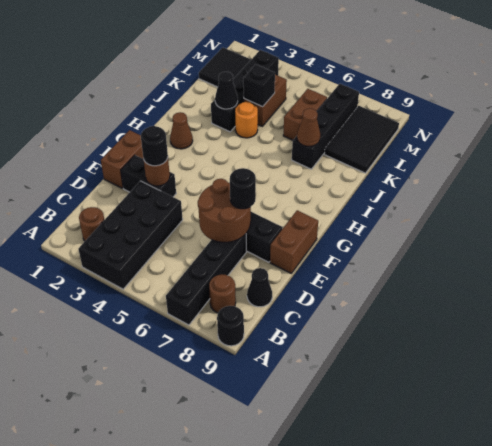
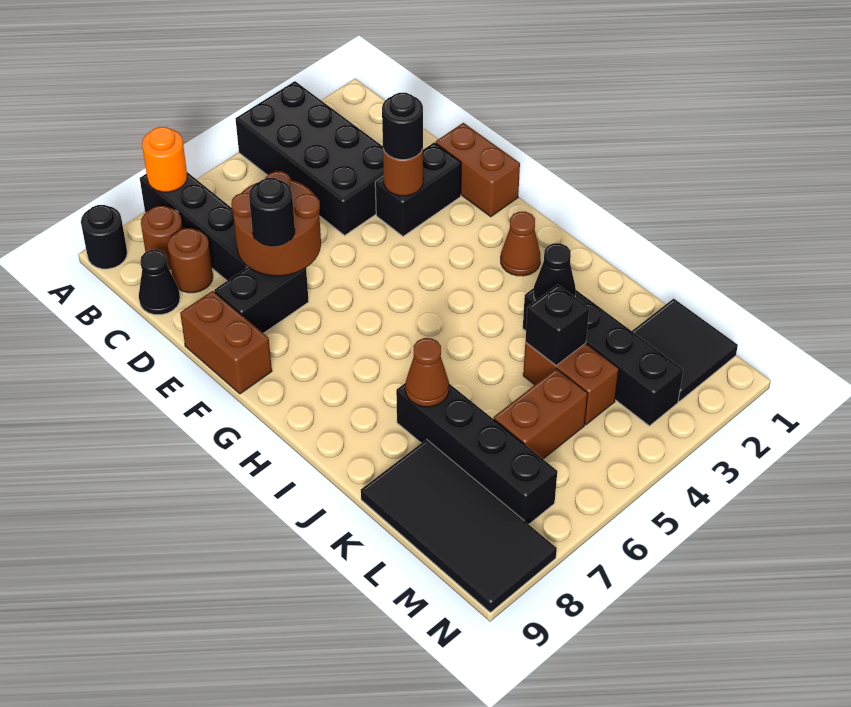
brown 1x1 round brick [79,207,104,241] -> brown 1x1 round brick moved to [168,228,213,293]
orange 1x1 round brick [235,102,258,138] -> orange 1x1 round brick moved to [142,127,187,192]
brown 1x2 brick [283,89,327,140] -> brown 1x2 brick turned to [494,369,588,459]
black 2x3 tile [324,106,399,173] -> black 2x4 tile [361,440,557,613]

